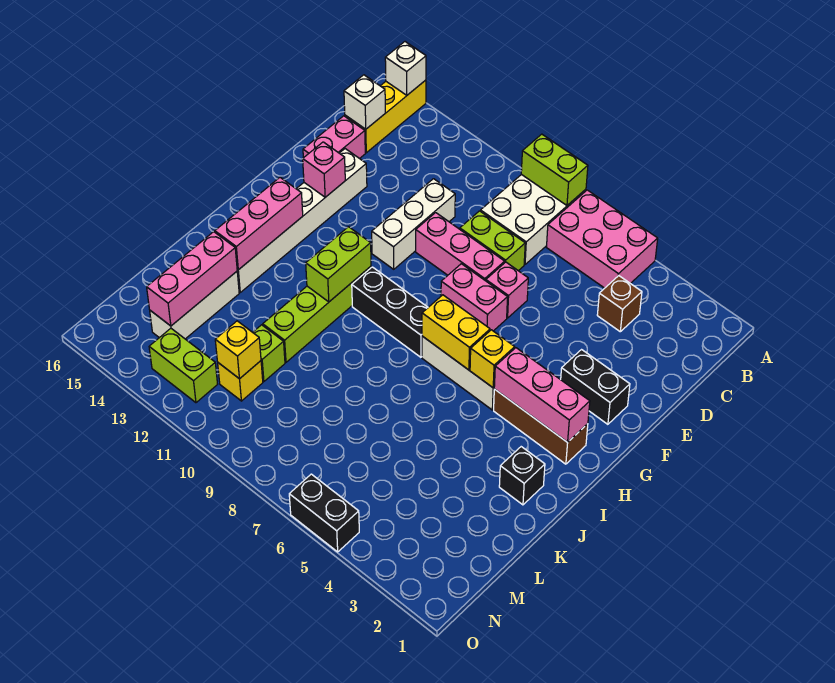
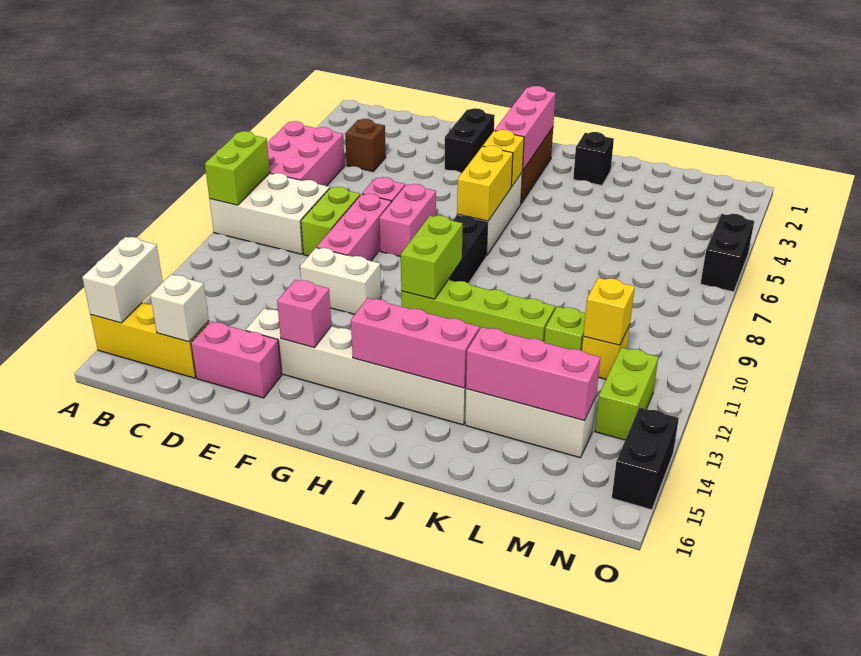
white 1x1 brick [385,42,426,95] -> white 1x2 brick [82,237,163,323]
white 1x3 brick [372,179,455,269] -> white 1x2 brick [300,248,381,314]
lime 1x2 brick [306,227,371,302] -> lime 1x2 brick turned to [401,216,463,299]
none -> black 1x2 brick [612,407,679,510]

